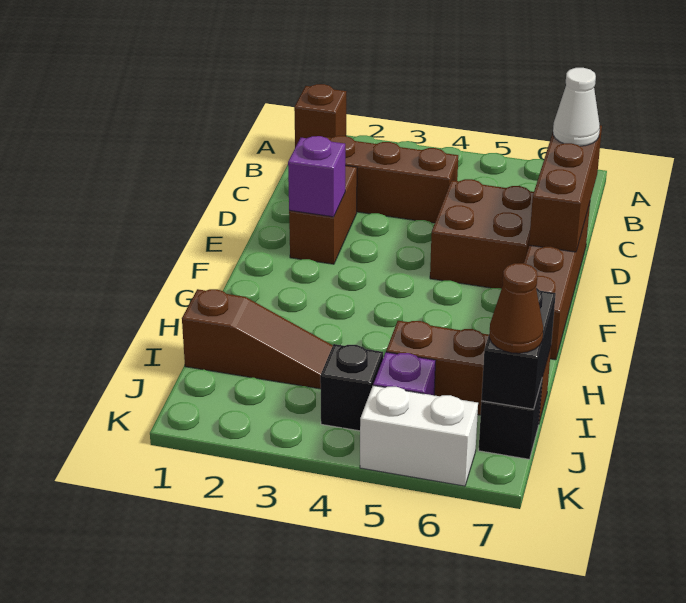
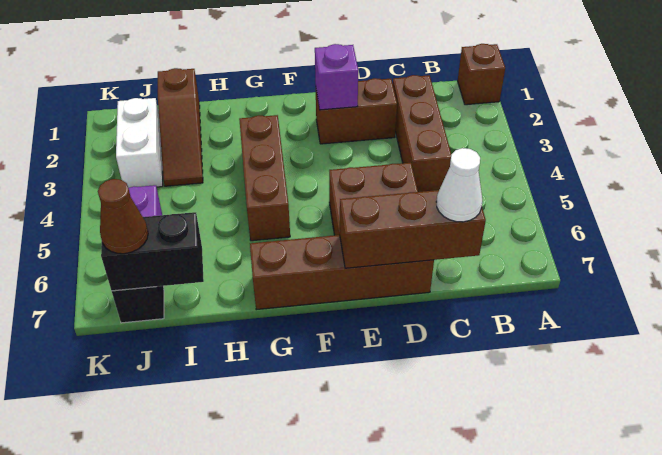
brown 1x3 brick [386,321,551,422] -> brown 1x3 brick moved to [239,115,290,241]
black 1x1 brick [320,344,383,431] -> none
white 1x2 brick [360,386,478,486] -> white 1x2 brick moved to [116,98,163,188]

